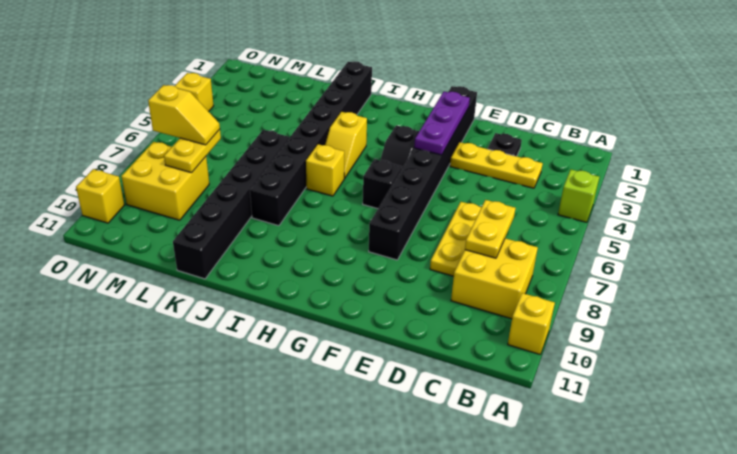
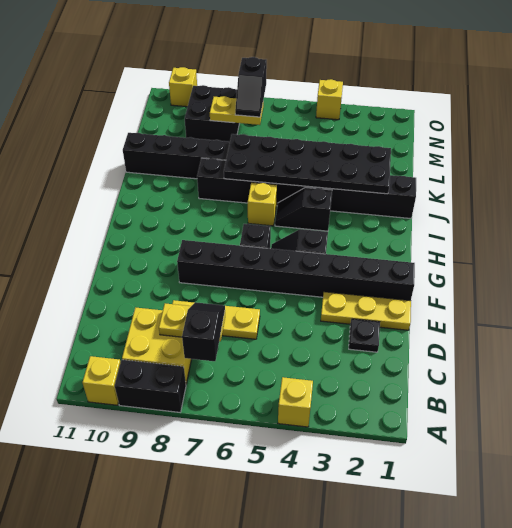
lime 1x1 brick [558,170,599,222] -> yellow 1x1 brick [278,377,313,427]
none -> black 1x2 brick [115,360,186,412]
none -> black 1x2 slope [182,302,225,361]
yellow 1x3 plate [450,142,543,188] -> yellow 1x3 plate turned to [321,292,411,330]
purple 1x3 plate [414,92,470,155] -> none
yellow 1x2 slope [325,112,367,178] -> black 1x2 slope [275,187,332,231]
none -> black 2x6 plate [224,134,391,194]
yellow 1x2 slope [148,85,220,145] -> black 1x2 slope [235,57,267,117]
yellow 2x2 brick [121,142,209,220] -> black 2x2 brick [185,85,239,142]

